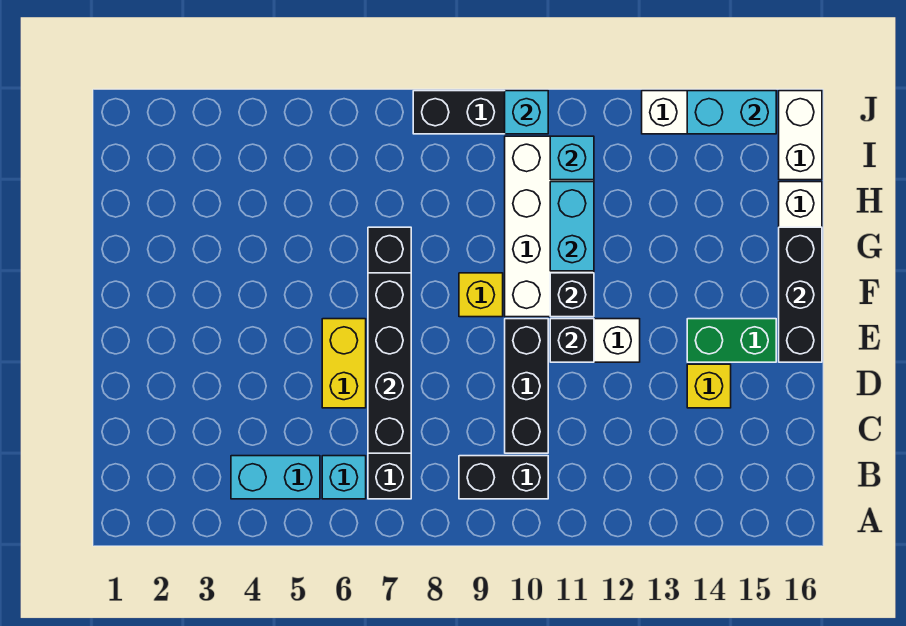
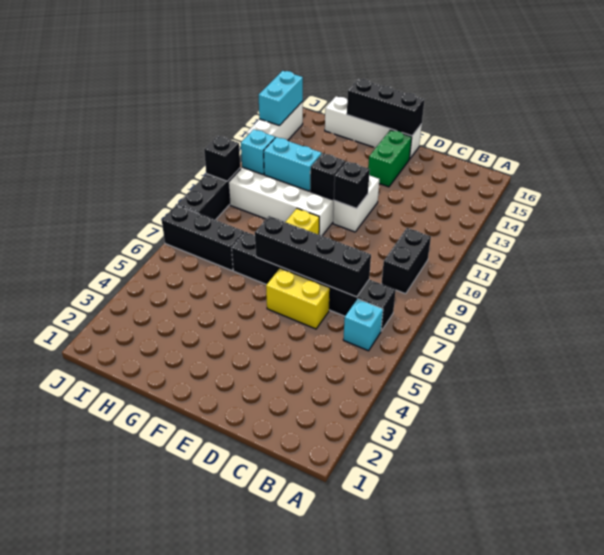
cyan 1x2 brick [231,456,320,499] -> none
black 1x3 brick [505,319,548,453] -> black 1x3 brick moved to [162,205,244,270]
yellow 1x1 brick [687,364,731,408] -> none
white 1x2 brick [779,91,822,180] -> none
cyan 1x1 brick [505,91,548,134] -> black 1x1 brick [204,136,240,181]

